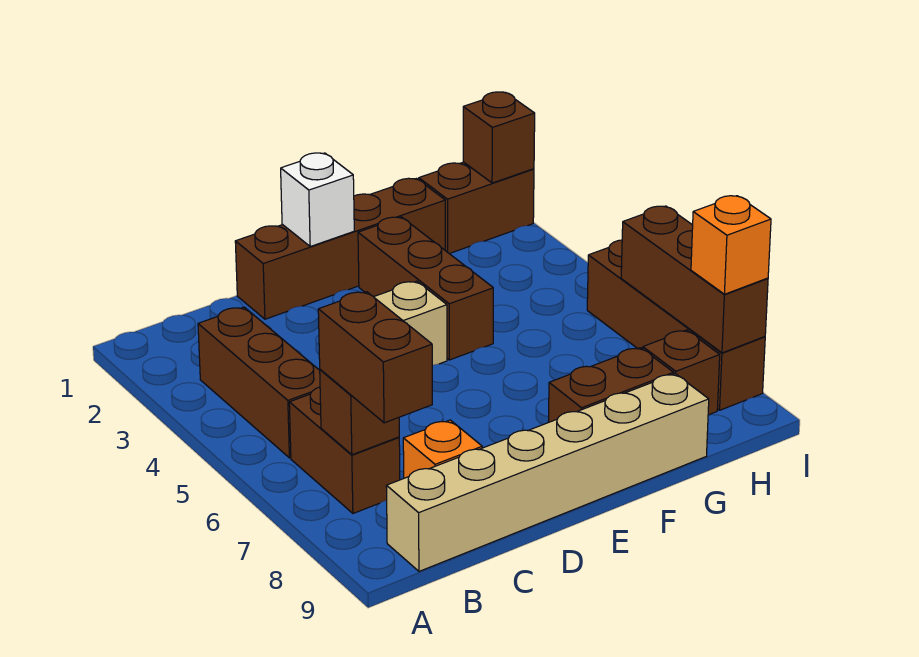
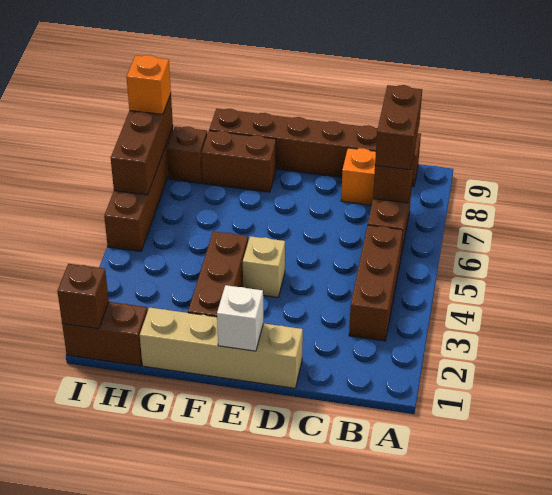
tan 1x6 brick [386,374,709,571] -> brown 1x6 brick [209,109,421,186]
brown 1x4 brick [235,178,445,319] -> tan 1x4 brick [140,307,303,388]

